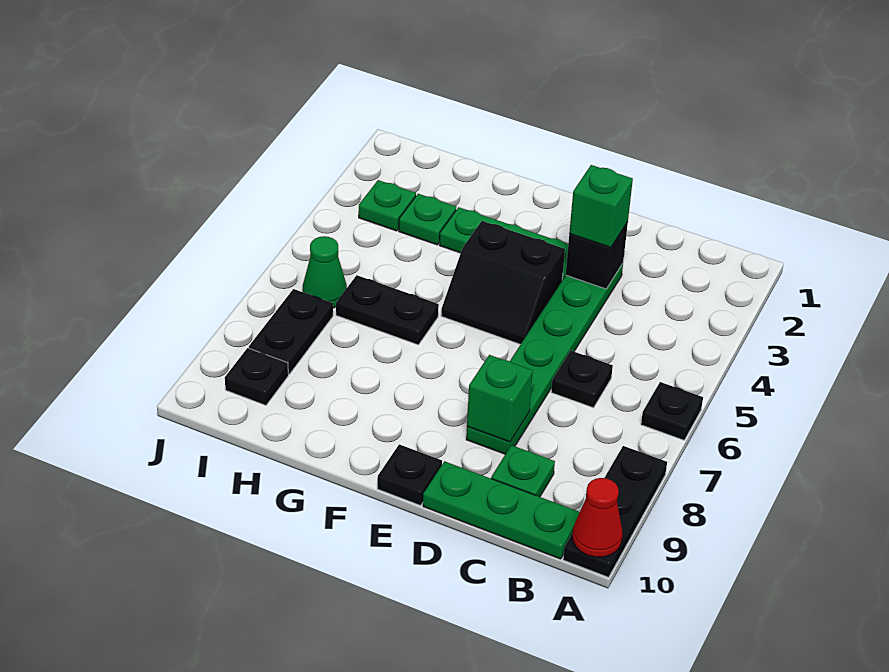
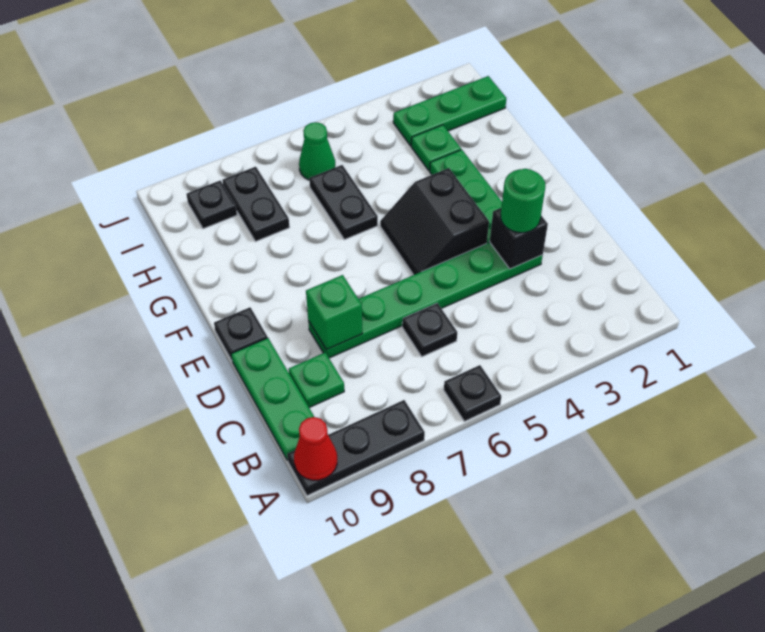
green 1x1 brick [569,165,633,247] -> green 1x1 round brick [501,169,545,233]
green 1x1 plate [359,180,416,231] -> green 1x3 plate [393,76,506,146]
black 1x2 plate [249,289,333,374] -> black 1x2 plate turned to [222,167,290,241]

